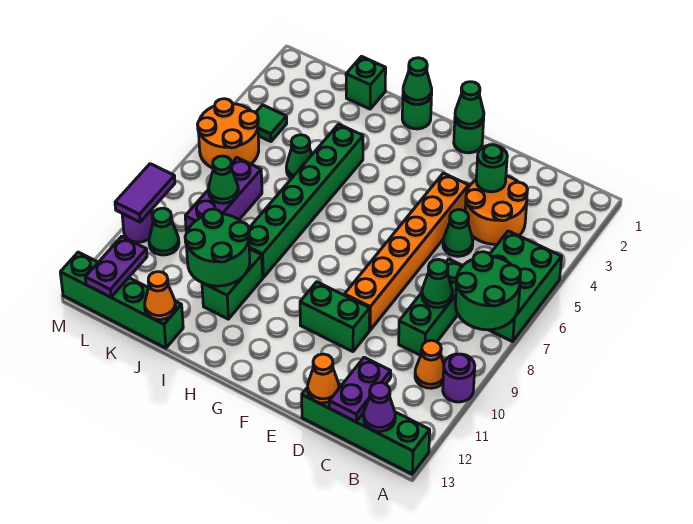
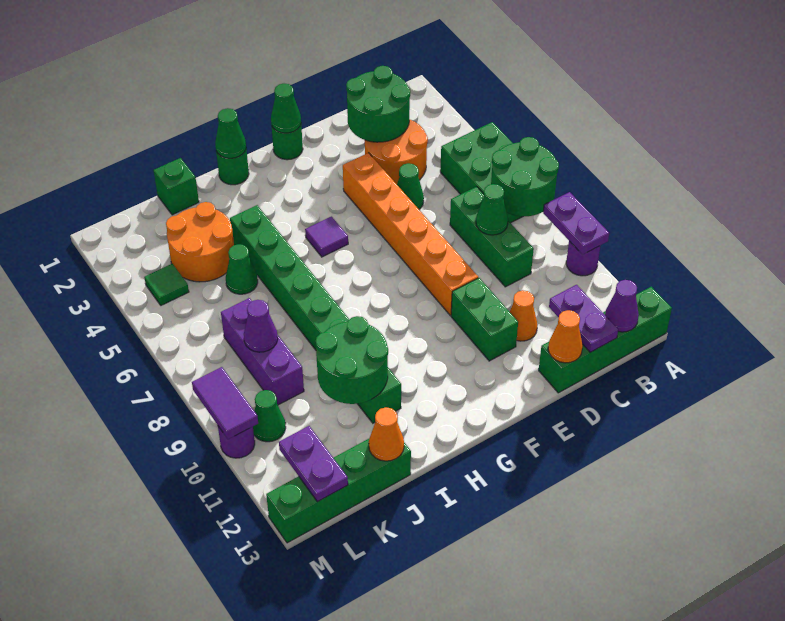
none -> purple 1x2 plate [543,192,609,254]
orange 1x1 cone [415,340,444,388] -> orange 1x1 cone moved to [509,290,538,341]
green 1x1 round brick [476,145,507,192] -> green 2x2 round brick [346,66,410,142]
green 1x2 brick [300,282,370,352] -> green 1x2 brick turned to [451,278,518,361]
none -> purple 1x1 tile [305,217,348,257]
green 1x1 cone [208,156,238,203] -> purple 1x1 cone [244,300,278,352]
orange 2x2 round brick [197,99,259,168] -> orange 2x2 round brick moved to [166,202,234,282]

